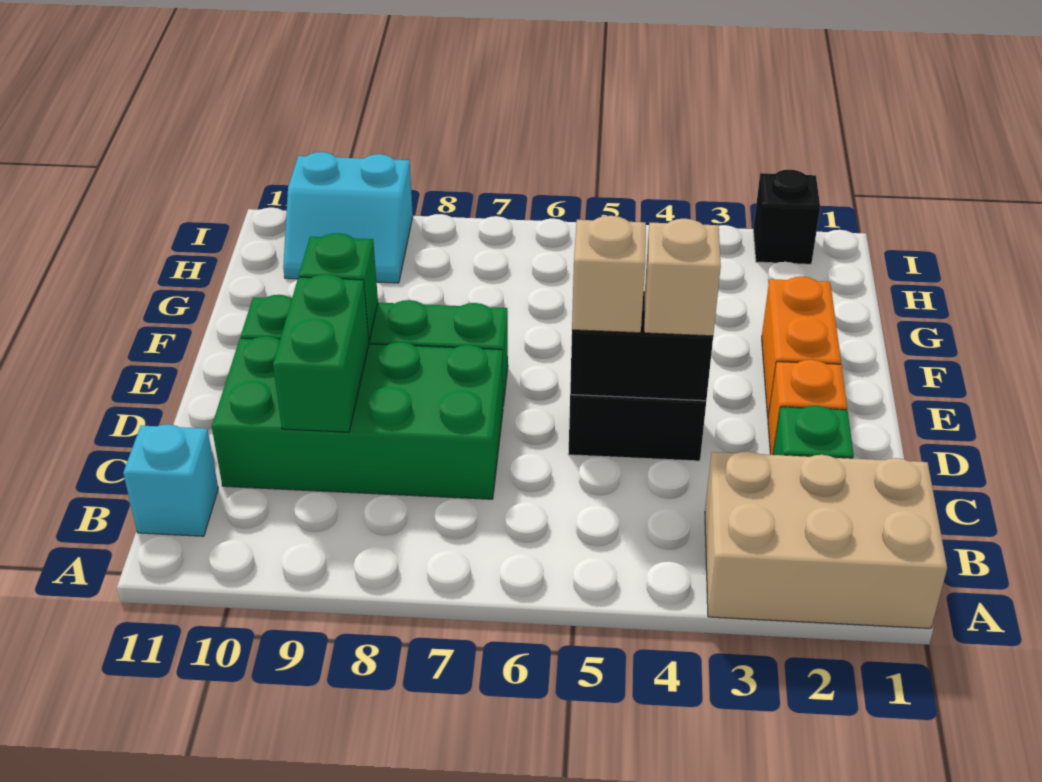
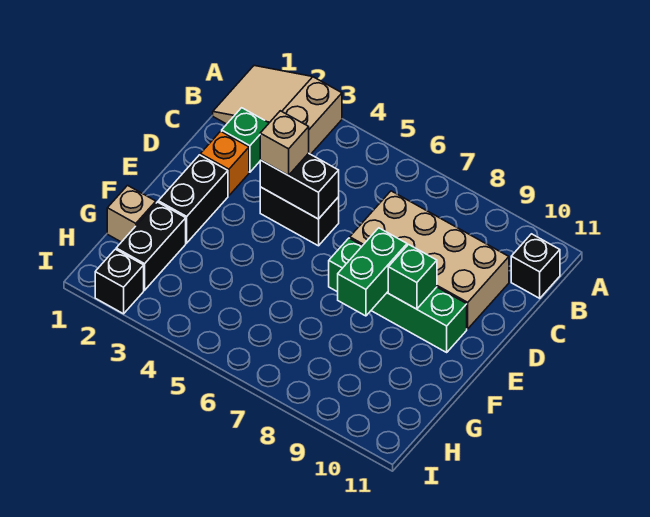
tan 2x3 brick [705,451,947,628] -> tan 2x3 slope [213,66,342,154]
cyan 1x1 brick [123,424,218,536] -> black 1x1 brick [511,234,560,298]
green 2x4 brick [212,336,503,499] -> tan 2x4 brick [350,191,509,329]
green 1x2 brick [273,274,369,432] -> green 1x2 brick moved to [338,228,407,316]
tan 1x1 brick [572,216,646,333] -> tan 1x1 brick moved to [107,185,156,242]
orange 1x2 brick [762,277,841,416] -> black 1x2 brick [158,155,228,243]
none -> black 1x2 brick [116,202,186,290]
cyan 2x2 slope [283,152,413,283] -> none

